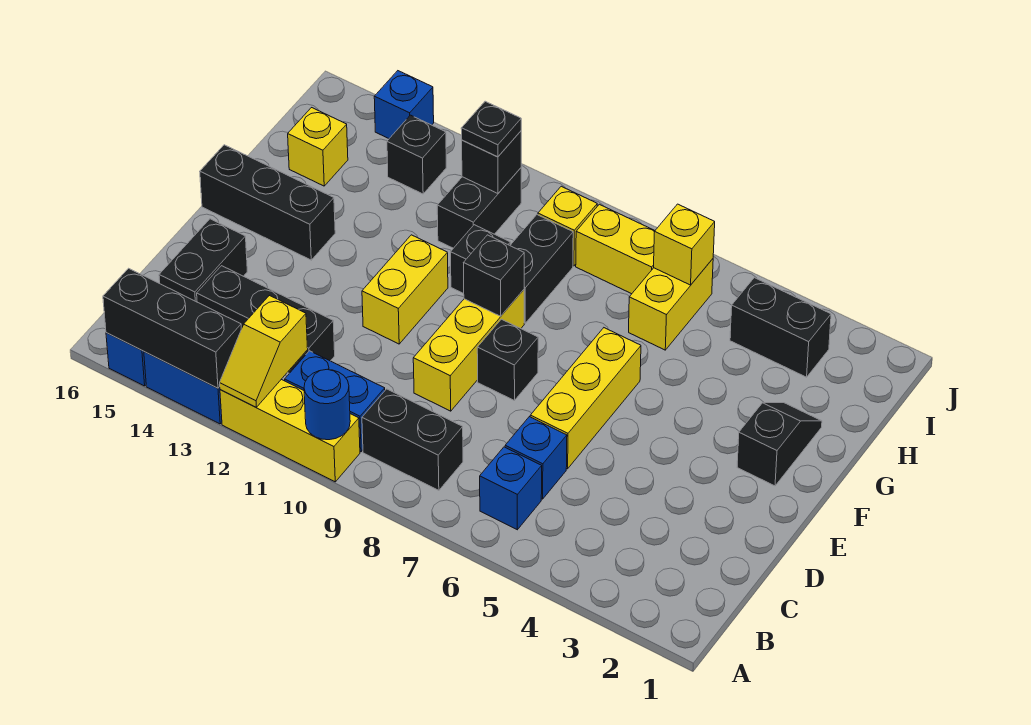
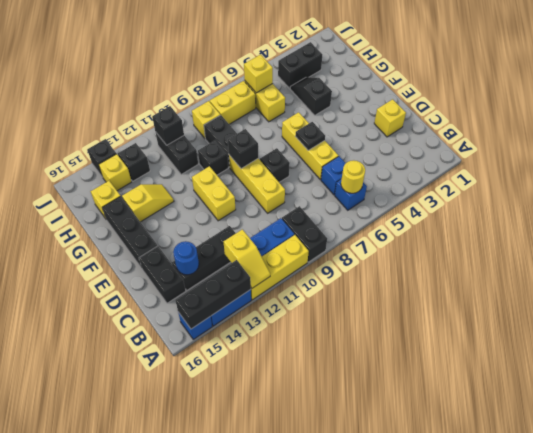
blue 1x1 round brick [304,369,350,440] -> blue 1x1 round brick moved to [173,241,199,275]
none -> yellow 1x1 round brick [341,160,365,193]
black 1x2 brick [362,389,463,490] -> black 1x2 brick turned to [282,206,327,262]
none -> yellow 1x1 brick [374,99,406,137]
black 1x2 slope [737,403,822,486] -> black 1x2 slope moved to [290,77,332,115]
black 1x3 brick [200,145,335,260] -> black 1x3 brick turned to [102,197,158,268]
none -> yellow 1x2 slope [122,184,174,222]
black 1x1 plate [461,101,521,157] -> black 1x1 plate moved to [295,122,325,150]
none -> yellow 1x1 brick [99,154,132,191]
blue 1x1 brick [374,71,434,138] -> black 1x1 brick [87,139,116,176]

